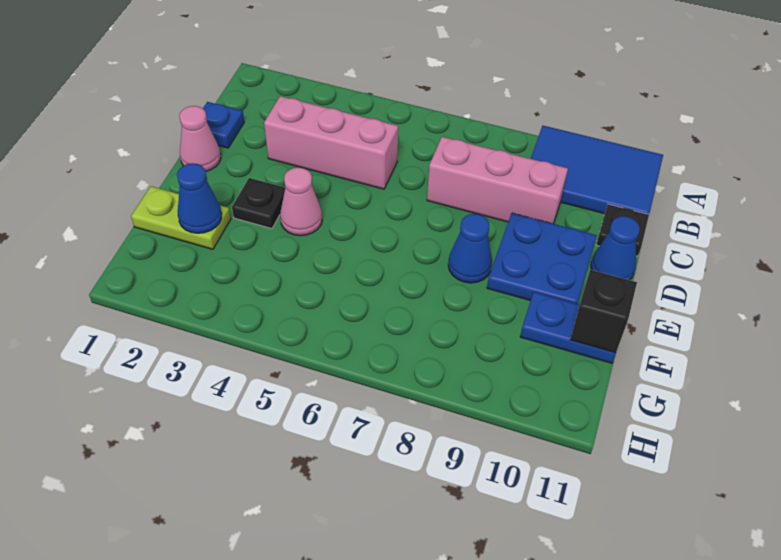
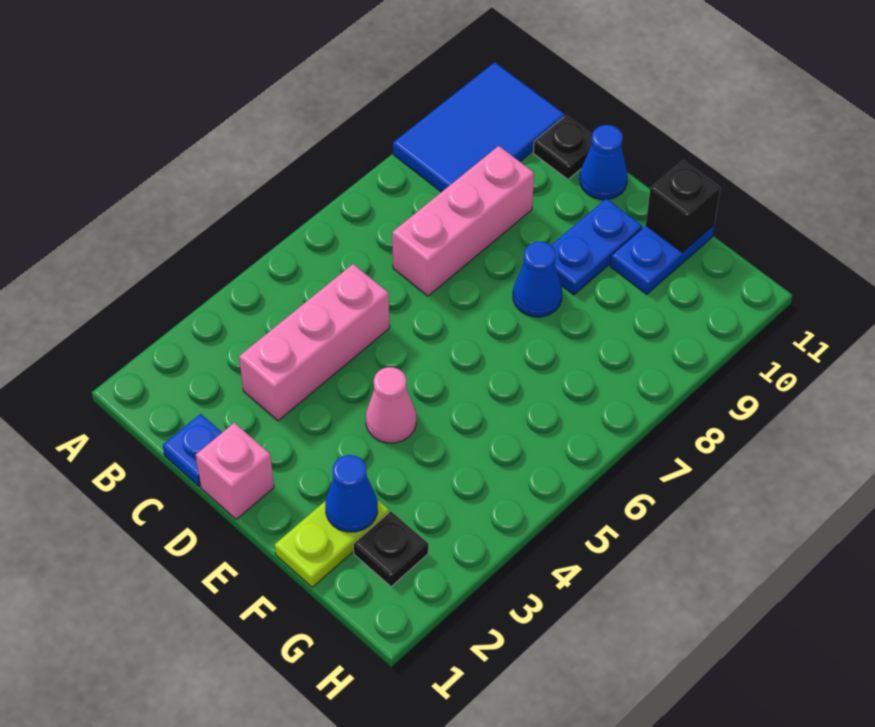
pink 1x1 cone [179,106,221,172] -> pink 1x1 brick [196,423,274,519]
blue 2x2 plate [487,213,597,304] -> blue 1x2 plate [551,199,642,295]
black 1x1 plate [232,178,285,229] -> black 1x1 plate moved to [353,511,428,587]

